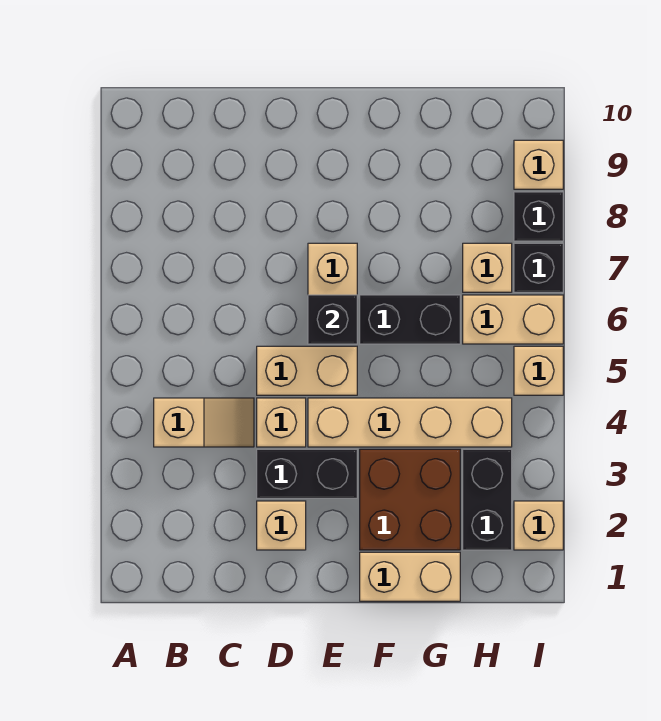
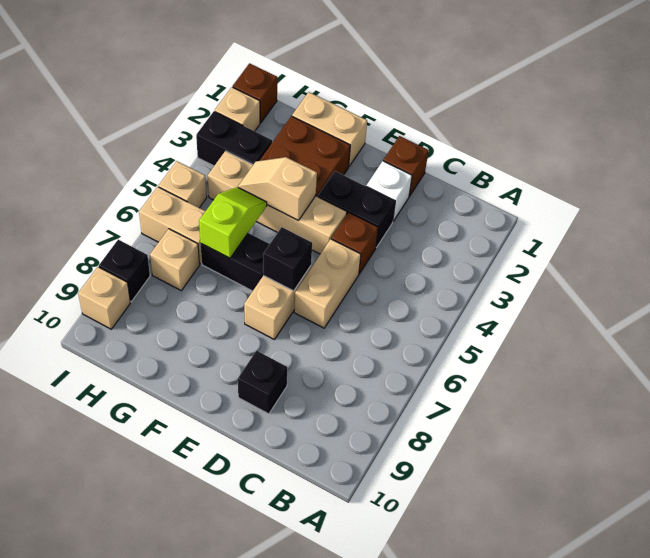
tan 1x2 slope [154,398,254,447] -> tan 1x2 slope moved to [238,157,317,221]
none -> brown 1x1 brick [383,136,429,196]
tan 1x1 brick [257,501,306,550] -> white 1x1 brick [366,161,412,221]
tan 1x1 brick [257,398,306,447] -> brown 1x1 brick [331,212,378,274]
tan 1x2 brick [257,346,357,395] -> tan 1x2 brick turned to [294,239,361,328]
none -> lime 1x2 slope [199,187,267,258]
black 1x2 brick [463,449,512,550] -> black 1x2 brick turned to [196,111,272,166]
none -> brown 1x1 brick [233,63,277,123]
black 1x1 brick [514,243,563,292] -> black 1x1 brick moved to [238,350,287,414]

